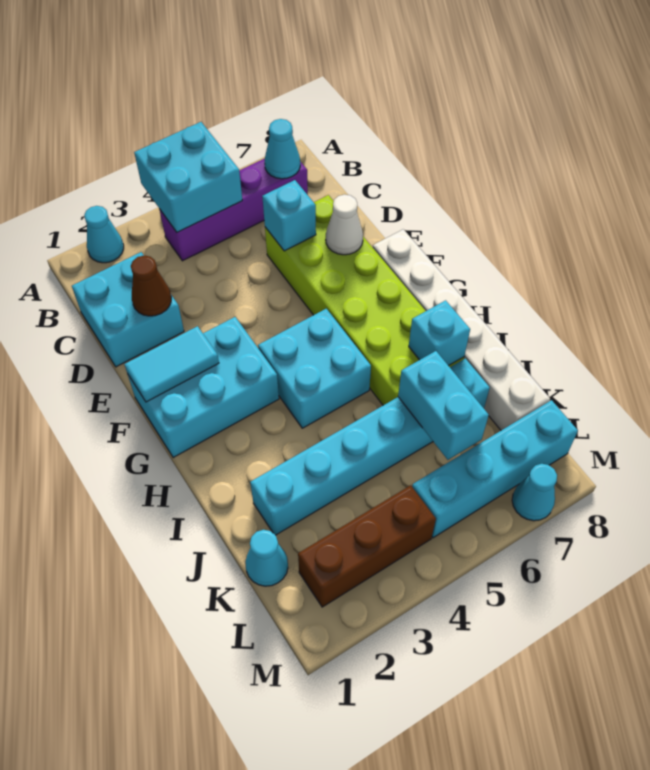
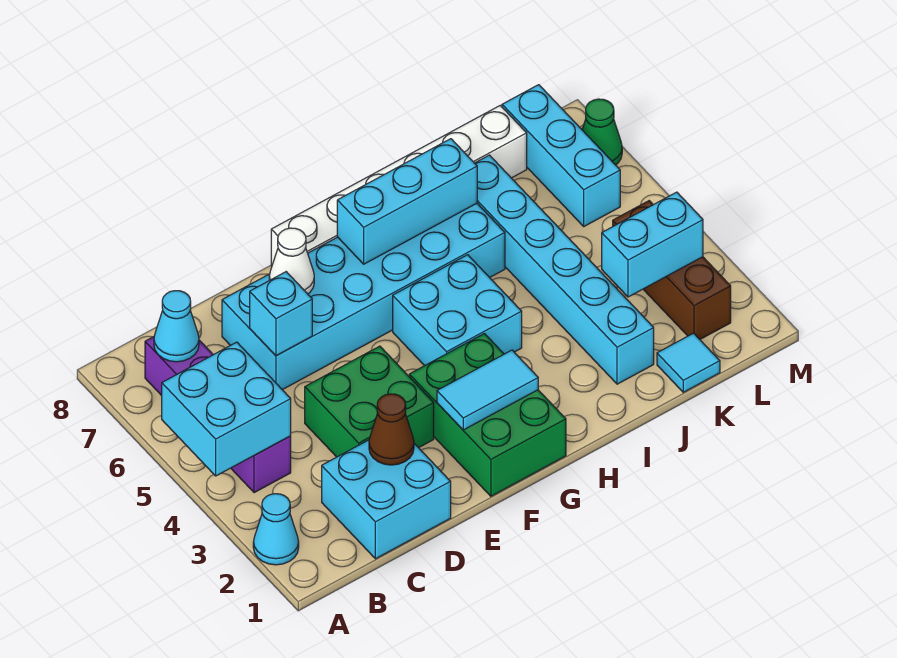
none -> green 2x2 brick [305,346,434,457]
lime 2x6 brick [265,195,464,405] -> cyan 2x6 brick [222,203,505,390]
cyan 2x3 brick [128,317,279,458] -> green 2x3 brick [409,334,566,496]
cyan 1x2 tile [124,326,219,402] -> cyan 1x2 tile turned to [437,350,538,430]
cyan 1x1 brick [409,300,470,366] -> cyan 1x3 brick [337,139,477,264]
cyan 1x2 brick [398,351,489,460] -> cyan 1x2 brick moved to [602,192,703,297]
cyan 1x1 cone [245,530,288,586] -> cyan 1x1 tile [657,333,720,392]
cyan 1x4 brick [412,400,578,538] -> cyan 1x3 brick [502,85,620,226]
cyan 1x1 cone [512,464,557,521] -> green 1x1 cone [582,99,622,165]

